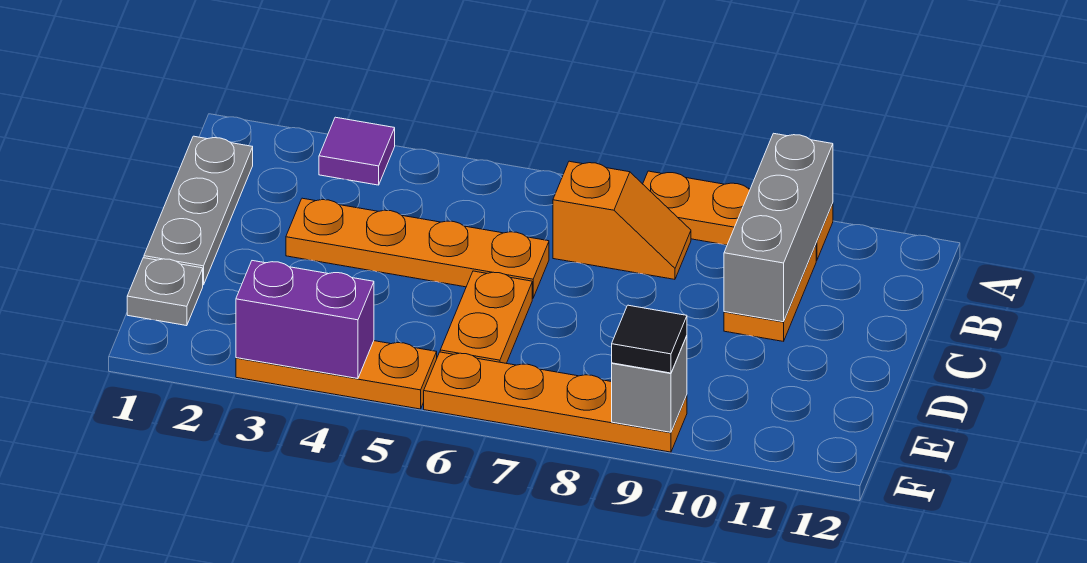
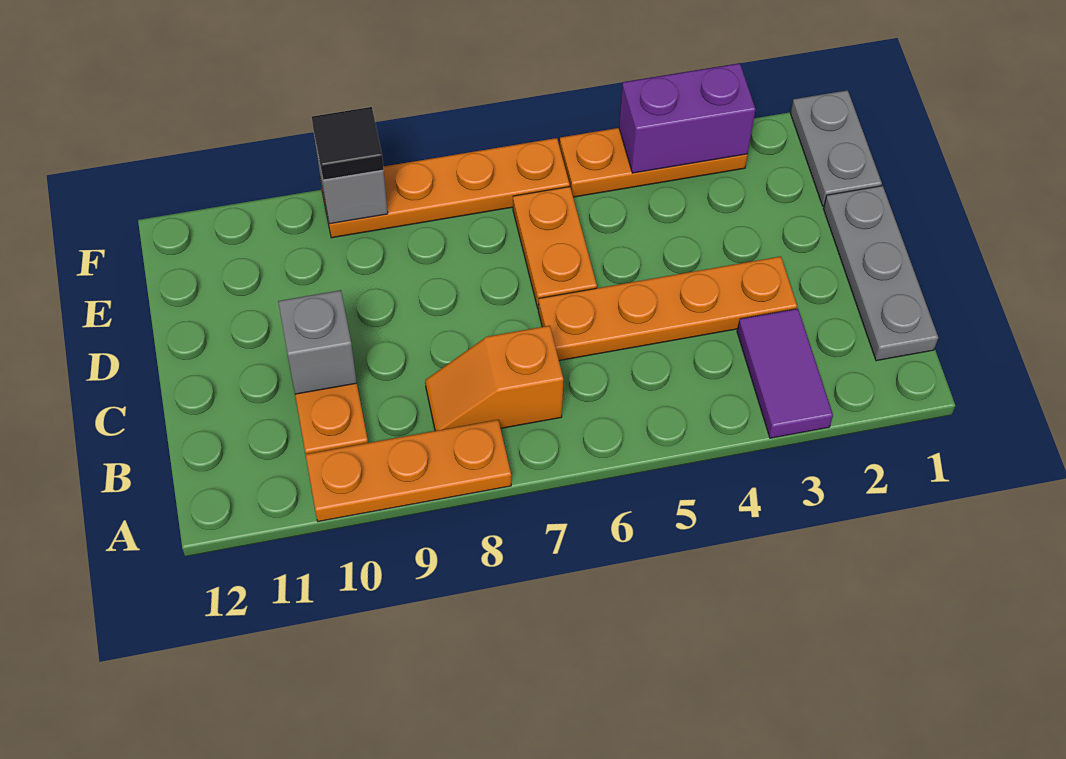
purple 1x1 tile [319,117,395,185] -> purple 1x2 tile [737,309,833,438]
grey 1x3 brick [724,133,833,322] -> grey 1x1 brick [278,290,357,394]
grey 1x1 plate [127,258,203,326] -> grey 1x2 plate [790,90,882,206]

